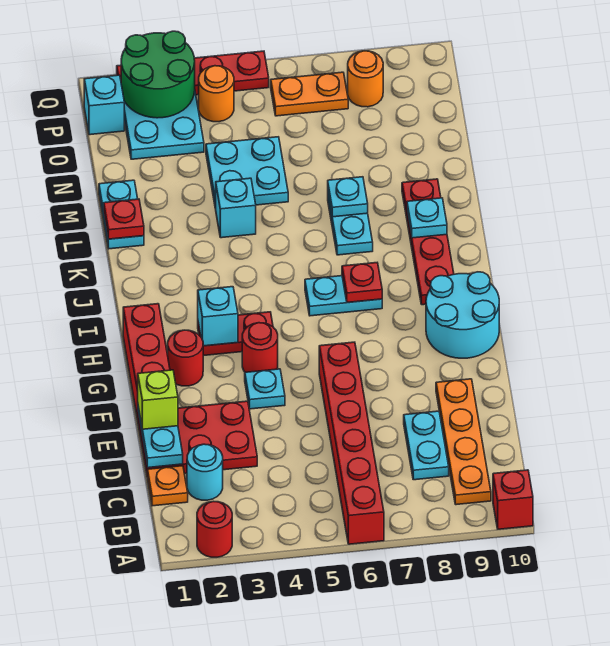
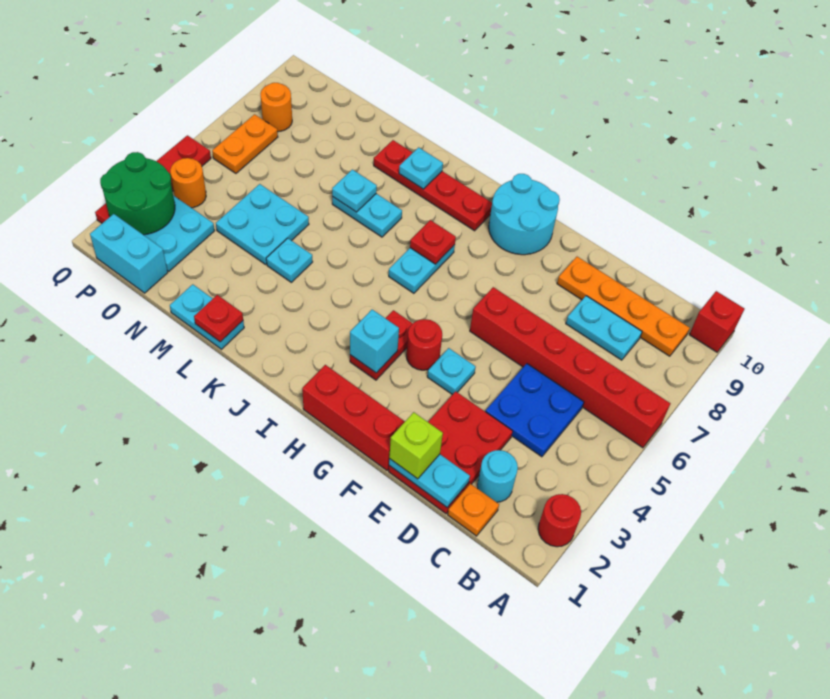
none -> blue 2x2 plate [485,364,584,457]
red 1x1 round brick [168,330,203,386] -> none
cyan 1x1 brick [215,178,256,238] -> cyan 1x1 plate [266,238,313,282]
cyan 1x1 brick [84,75,124,135] -> cyan 1x2 brick [90,214,168,293]

